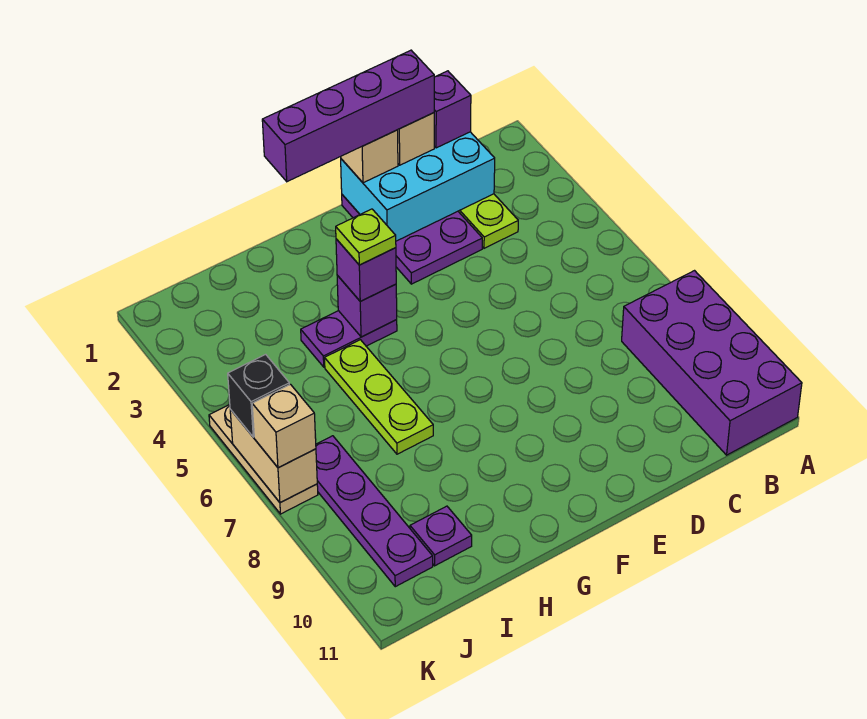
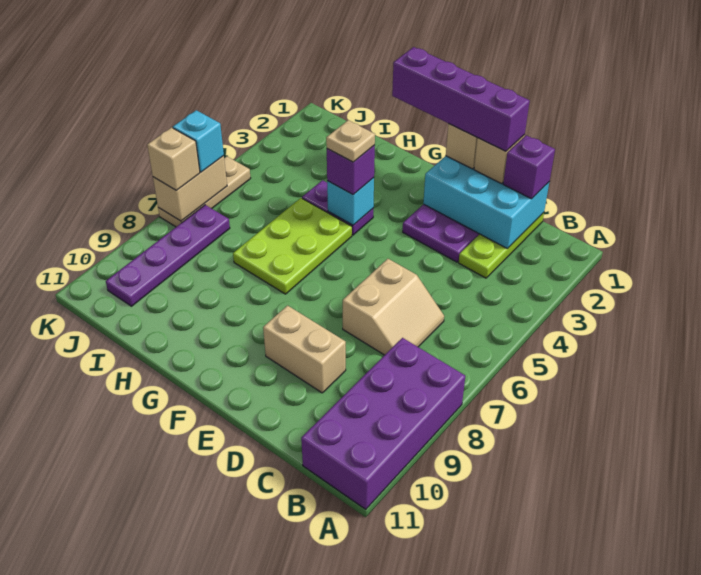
none -> tan 2x2 slope [343,259,444,355]
none -> tan 1x2 brick [263,306,346,393]
purple 1x1 brick [337,276,397,337] -> cyan 1x1 brick [327,178,374,225]
lime 1x1 plate [336,209,396,265] -> tan 1x1 plate [326,120,375,162]
lime 1x3 plate [325,340,433,454] -> lime 2x3 plate [233,198,352,294]
purple 1x1 plate [410,506,472,566] -> none
black 1x1 brick [228,354,289,437] -> cyan 1x1 brick [173,110,224,172]

